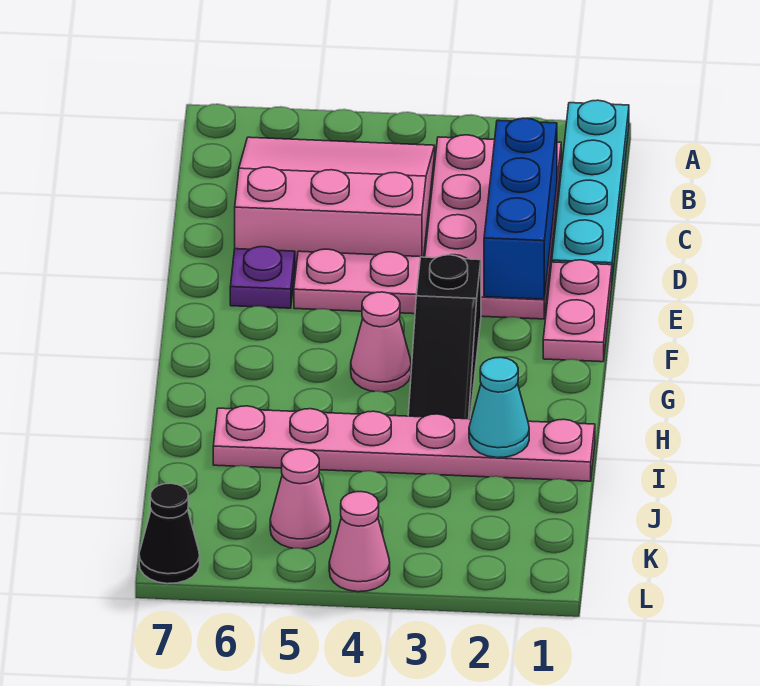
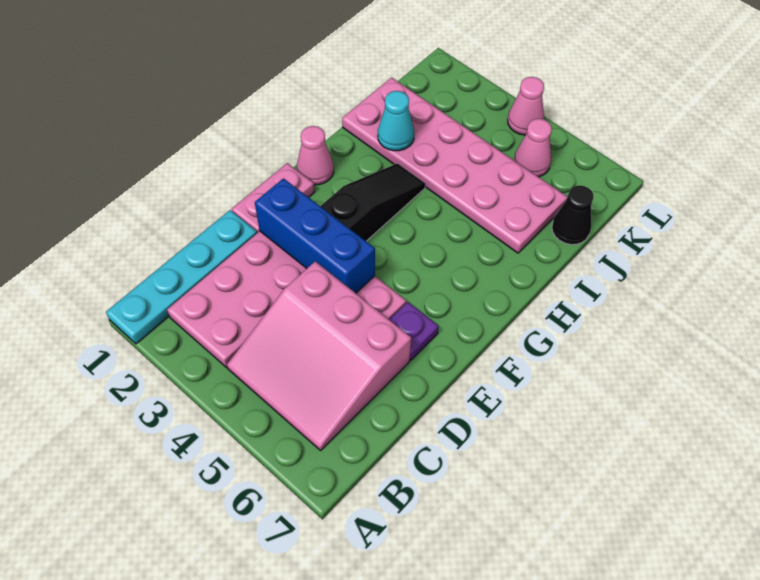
blue 1x3 brick [484,118,557,299] -> blue 1x3 brick turned to [255,178,375,293]
pink 1x1 cone [351,292,411,392] -> pink 1x1 cone moved to [297,126,334,185]
pink 1x6 plate [213,406,595,481] -> pink 2x6 plate [342,78,567,253]
black 1x1 cone [139,483,200,584] -> black 1x1 cone moved to [552,185,594,245]

